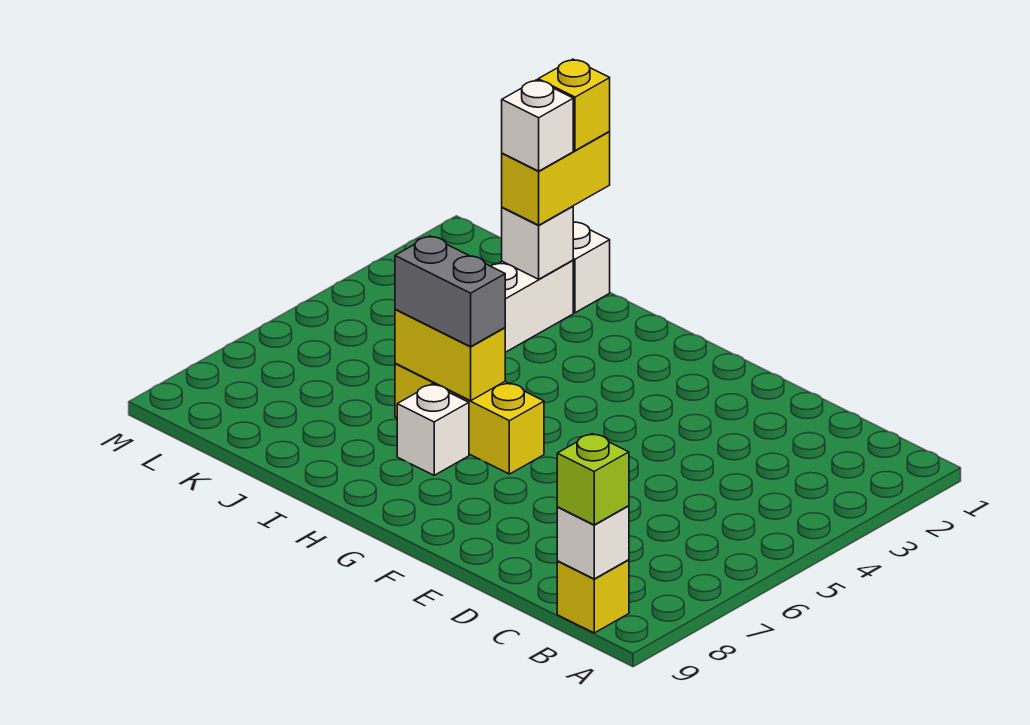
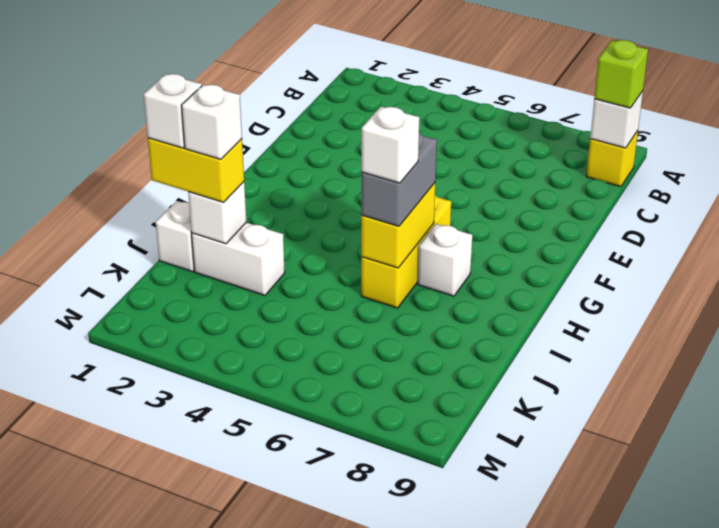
none -> white 1x1 brick [362,107,419,183]
yellow 1x1 brick [538,59,610,151] -> white 1x1 brick [144,74,202,148]

